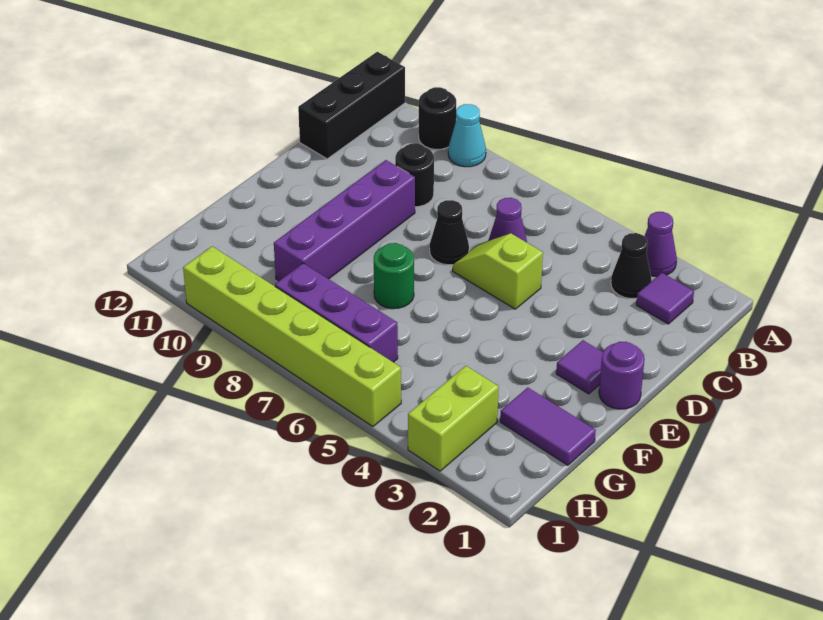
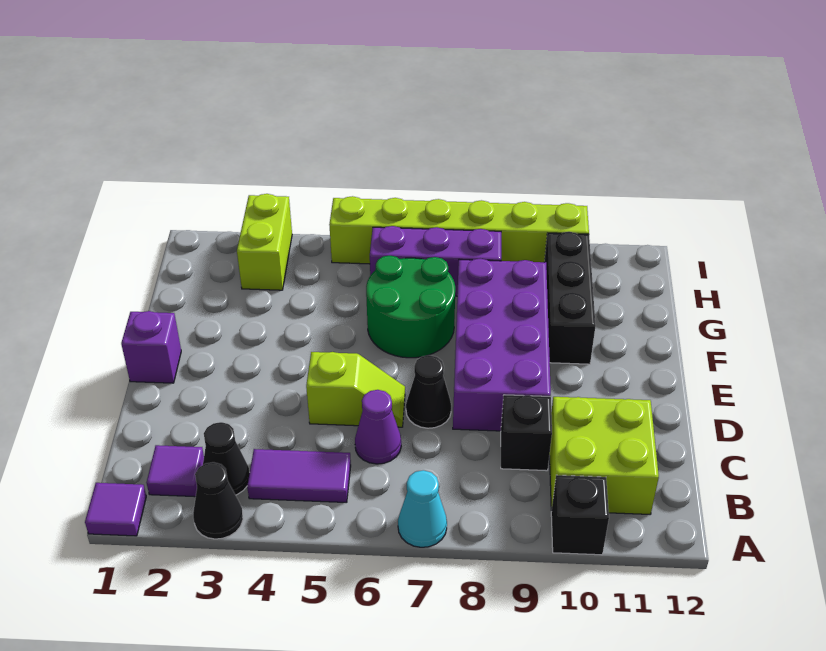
purple 1x1 cone [644,212,677,276] -> black 1x1 cone [193,462,243,539]
cyan 1x1 cone [448,104,486,167] -> cyan 1x1 cone moved to [398,470,447,547]
black 1x1 round brick [419,87,456,149] -> black 1x1 brick [551,475,609,555]
black 1x3 brick [298,52,405,159] -> black 1x3 brick moved to [545,232,596,364]
none -> lime 2x2 brick [550,397,659,514]
black 1x1 round brick [395,143,434,207] -> black 1x1 brick [501,395,552,471]
purple 1x4 brick [274,160,415,281] -> purple 2x4 brick [453,259,551,431]
purple 1x1 round brick [599,342,644,409] -> purple 1x1 brick [121,311,181,383]
purple 1x1 tile [556,340,603,394] -> purple 1x1 tile moved to [85,483,146,536]
green 1x1 round brick [374,243,414,309] -> green 2x2 round brick [366,256,455,358]
purple 1x2 tile [500,388,596,465] -> purple 1x2 tile moved to [247,449,351,503]

